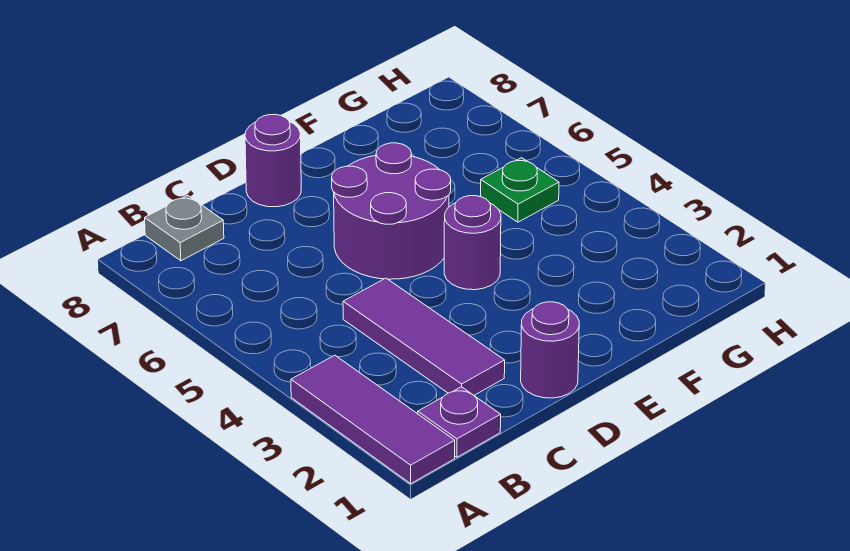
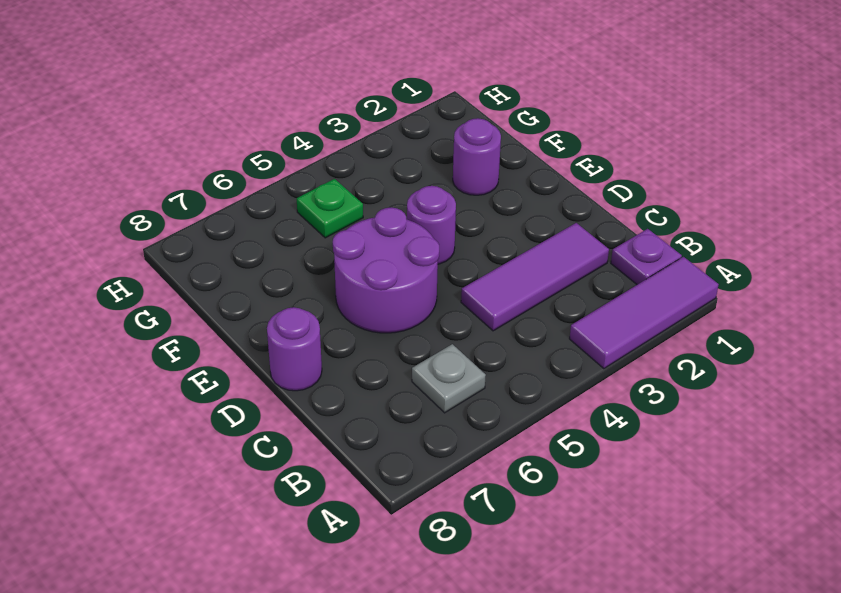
grey 1x1 plate [145,195,224,261] -> grey 1x1 plate moved to [412,344,486,413]
purple 1x1 round brick [521,302,579,398] -> purple 1x1 round brick moved to [453,118,501,195]

